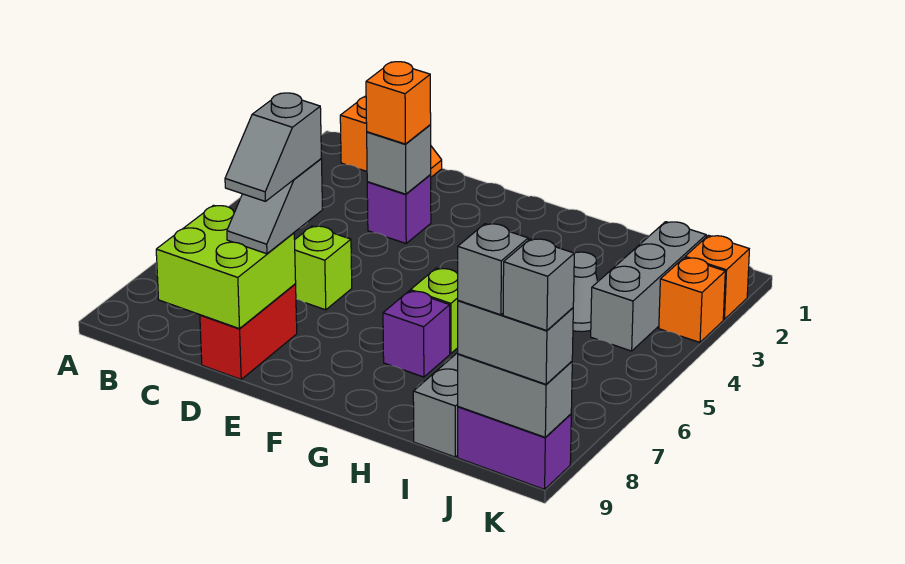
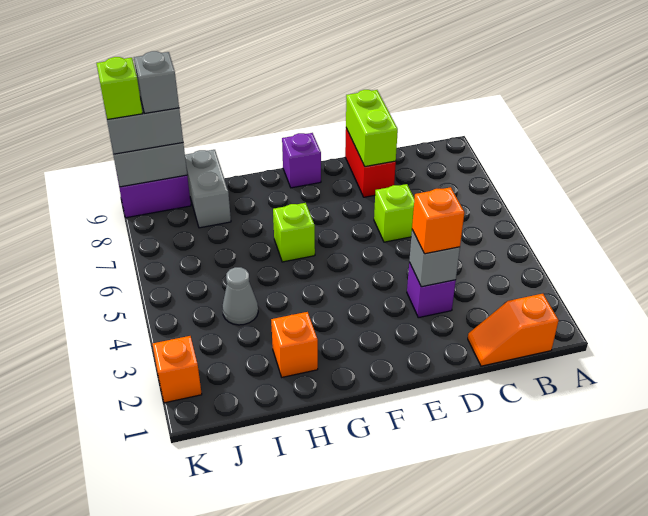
lime 2x2 brick [156,205,296,329] -> lime 1x2 brick [346,90,398,167]
grey 1x2 slope [227,159,323,254] -> none
grey 1x2 slope [225,93,321,201] -> none
purple 1x1 brick [383,291,450,377] -> purple 1x1 brick moved to [282,133,321,188]
grey 1x3 brick [591,222,706,351] -> none
orange 1x1 brick [659,258,725,342] -> orange 1x1 brick moved to [271,312,318,377]
grey 1x1 brick [503,239,574,331] -> lime 1x1 brick [97,57,143,120]

